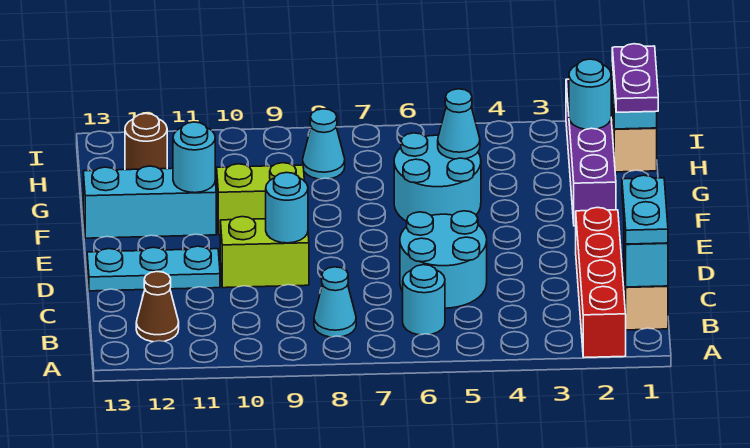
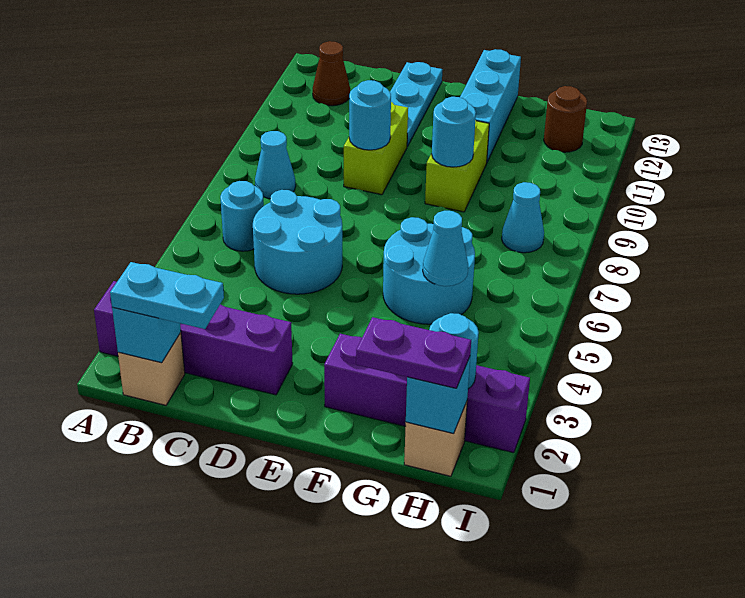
red 1x4 brick [576,207,626,358] -> purple 1x4 brick [94,281,293,395]
cyan 1x1 round brick [173,122,215,193] -> cyan 1x1 round brick moved to [432,97,476,167]

